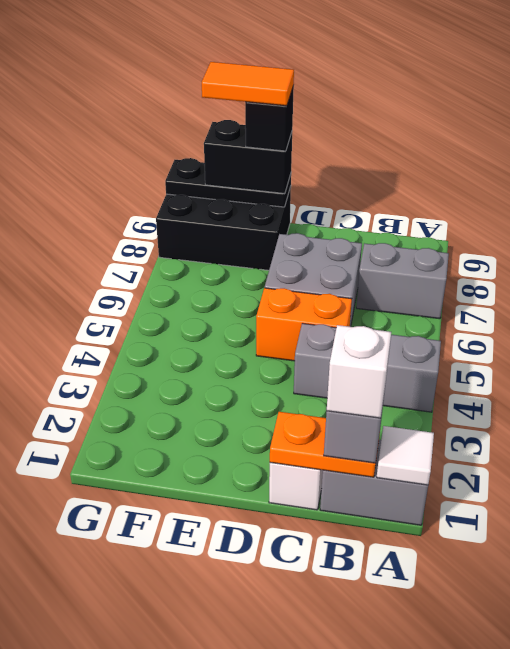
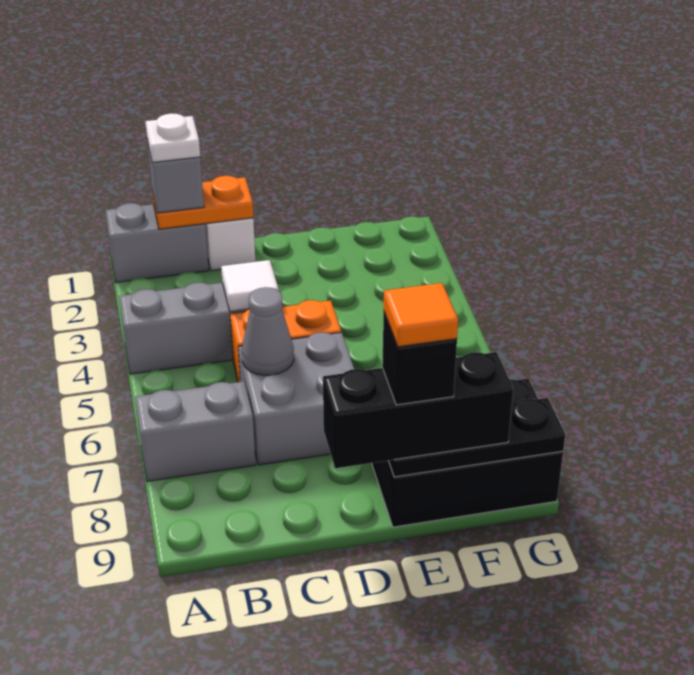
white 1x1 tile [377,426,434,485] -> white 1x1 tile moved to [221,260,279,312]
white 1x1 brick [326,325,391,418] -> white 1x1 plate [145,113,200,163]
none -> grey 1x1 cone [242,287,294,375]
black 1x2 brick [204,120,292,194] -> black 1x3 brick [323,352,513,468]
orange 1x2 tile [202,62,294,106] -> orange 1x1 tile [384,283,458,347]

